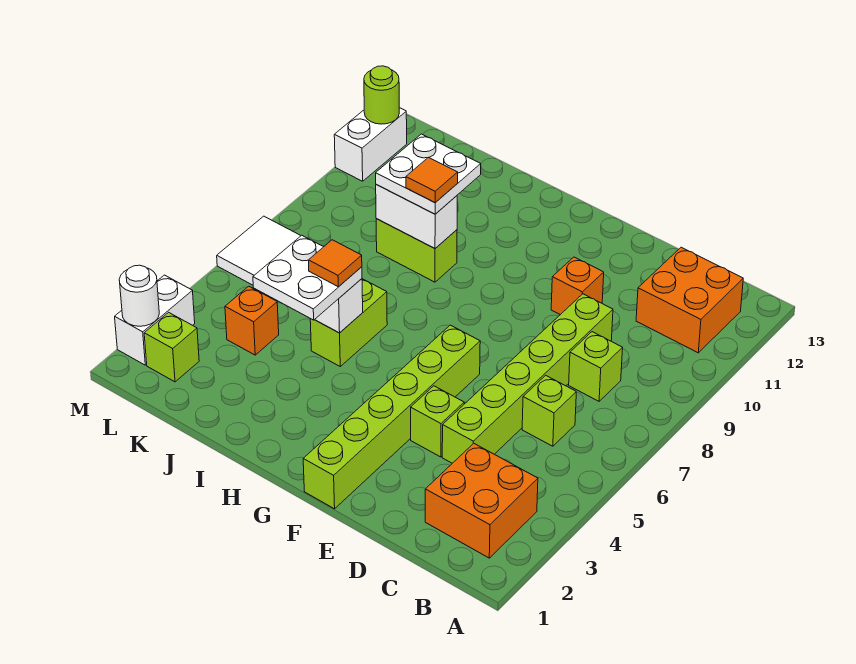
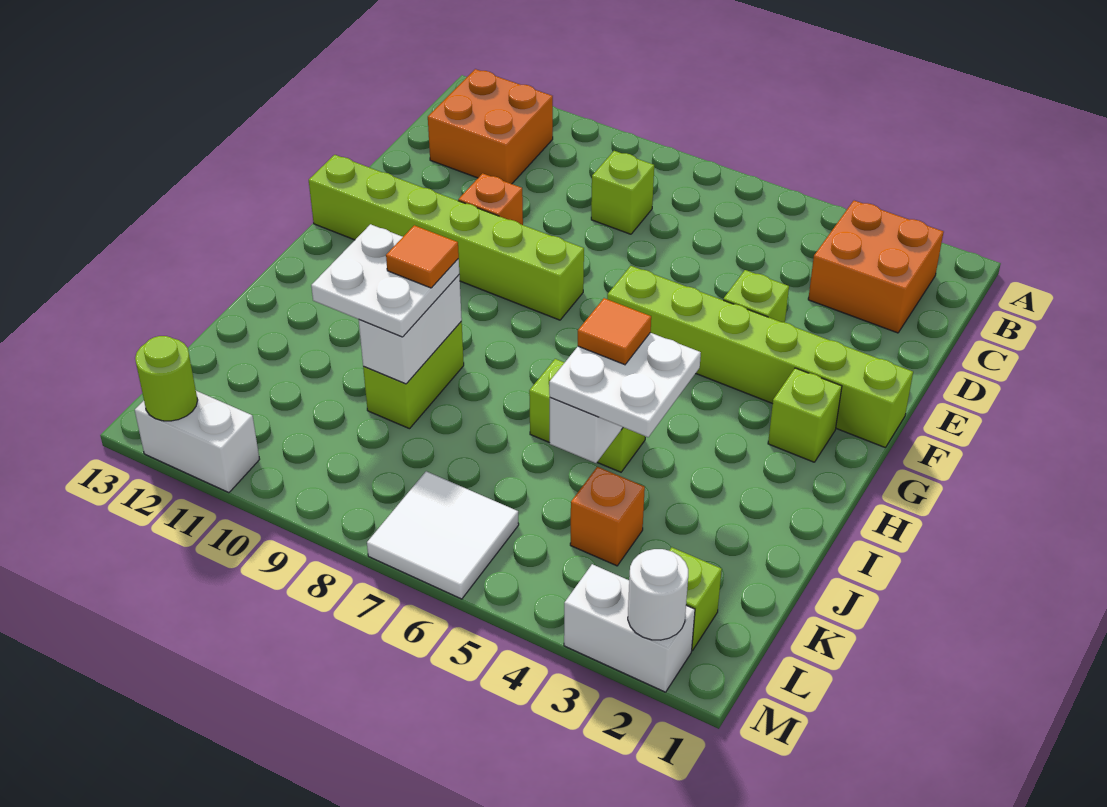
lime 1x1 brick [522,375,576,446] -> lime 1x1 brick moved to [768,368,842,462]
lime 1x6 brick [442,294,613,463] -> lime 1x6 brick moved to [309,155,584,320]

